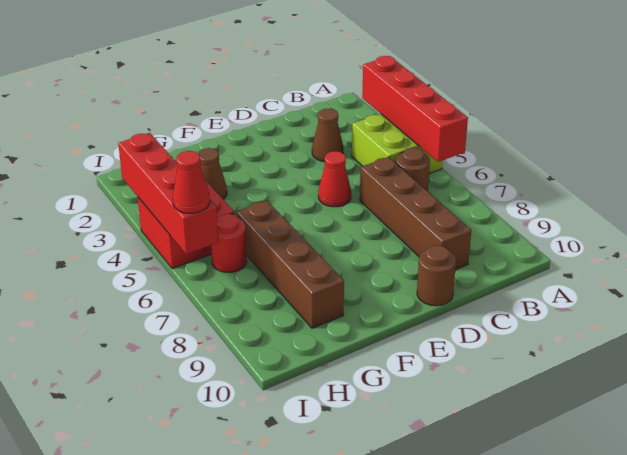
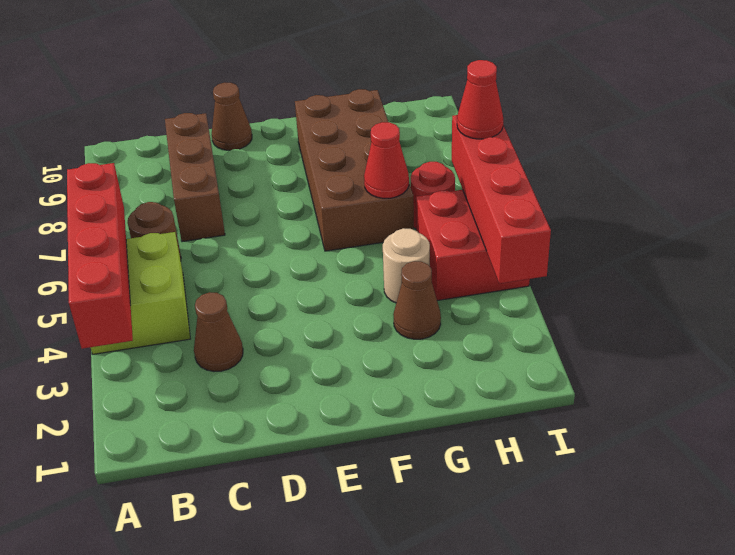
brown 1x4 brick [360,157,471,270] -> brown 1x3 brick [165,113,225,242]
red 1x1 cone [318,151,351,207] -> red 1x1 cone moved to [364,122,409,198]
brown 1x1 round brick [417,245,456,306] -> brown 1x1 cone [212,82,252,150]
none -> tan 1x1 round brick [383,228,430,303]
brown 1x4 brick [236,201,344,328] -> brown 2x4 brick [295,89,414,251]

